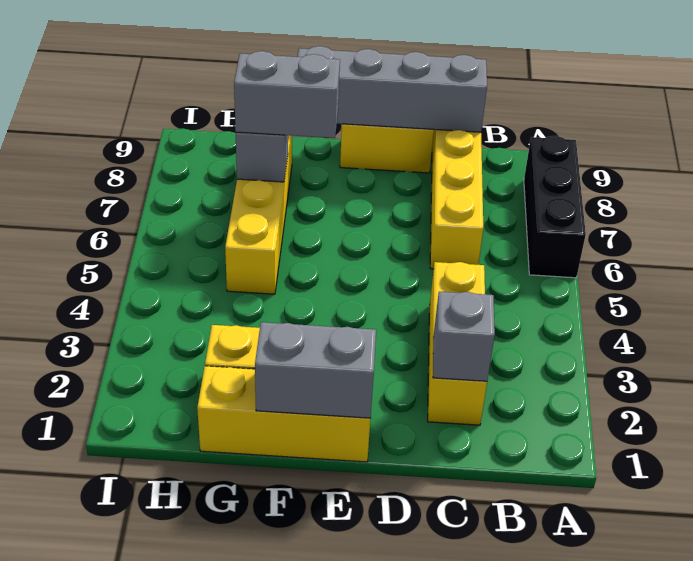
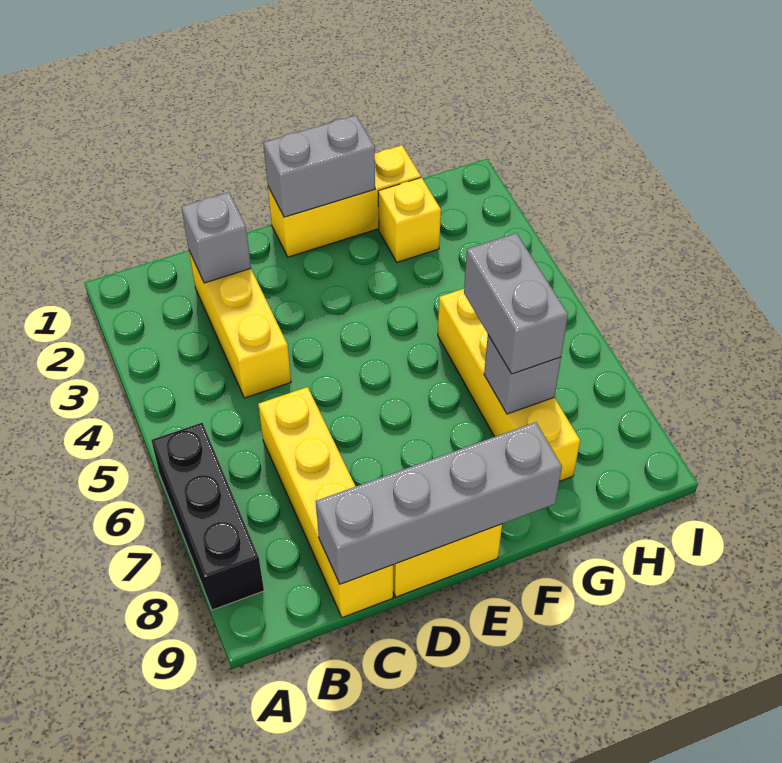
grey 1x2 brick [234,51,340,138] -> grey 1x2 brick turned to [464,233,568,374]

